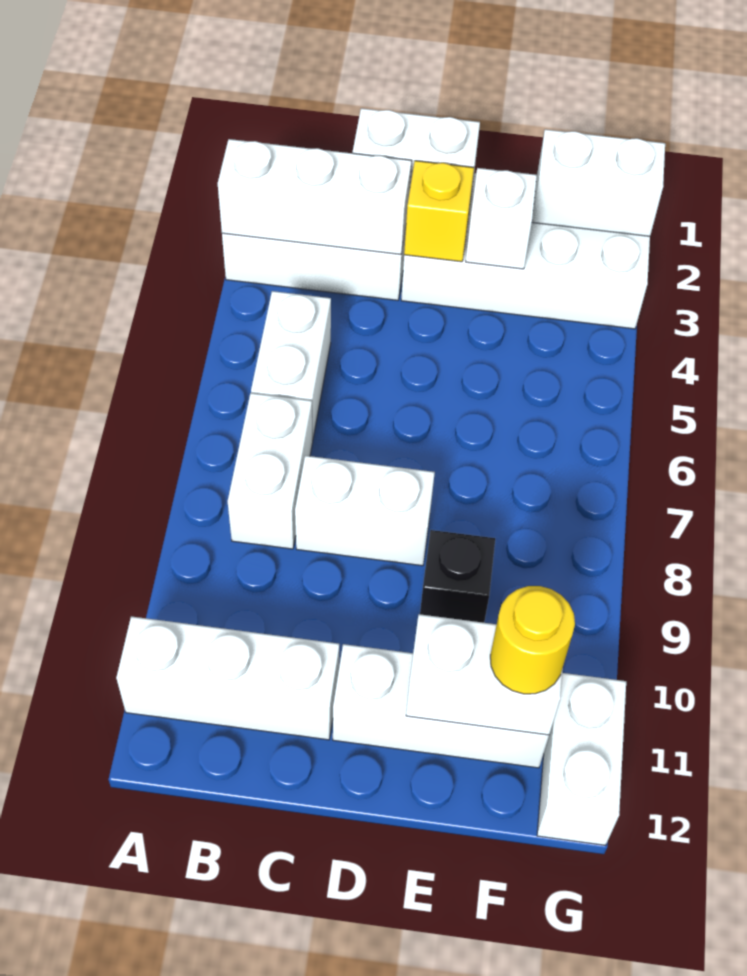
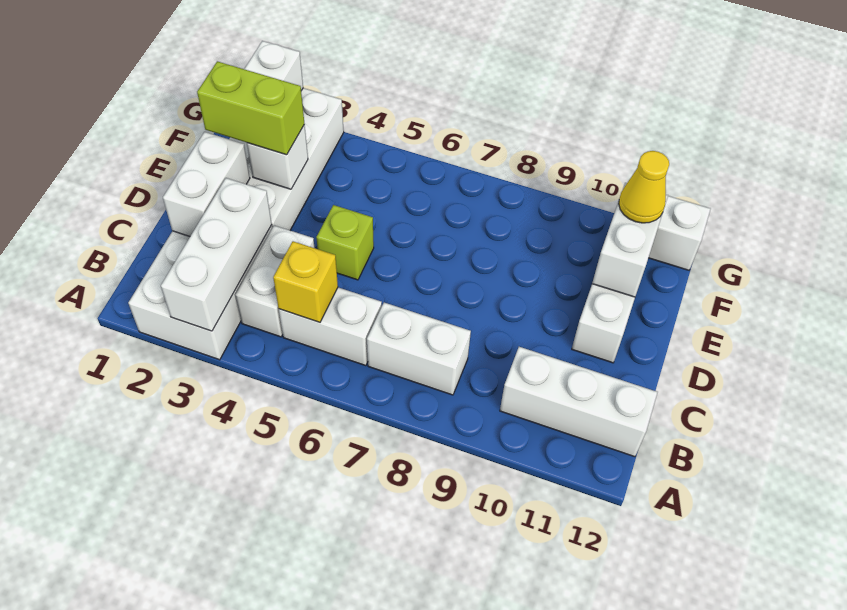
white 1x3 brick [116,616,339,740] -> white 1x3 brick turned to [500,347,658,457]
white 1x2 brick [295,456,435,566] -> white 1x2 brick moved to [235,226,315,337]
yellow 1x1 brick [404,161,474,262] -> yellow 1x1 brick moved to [273,241,338,322]
none -> lime 1x1 brick [316,205,374,280]
none -> lime 1x2 brick [197,61,304,155]
black 1x1 brick [420,530,495,623] -> none
yellow 1x1 round brick [490,586,575,694] -> yellow 1x1 cone [619,151,669,223]

